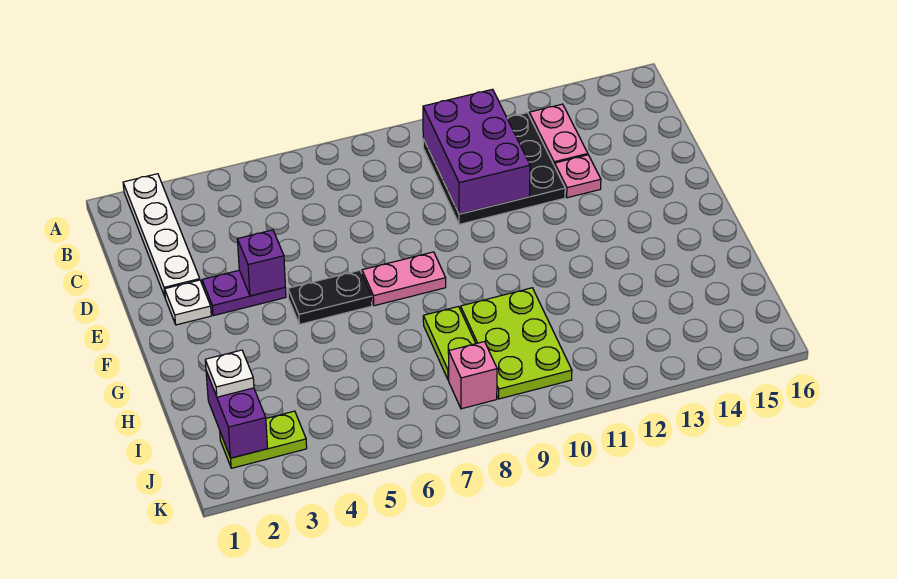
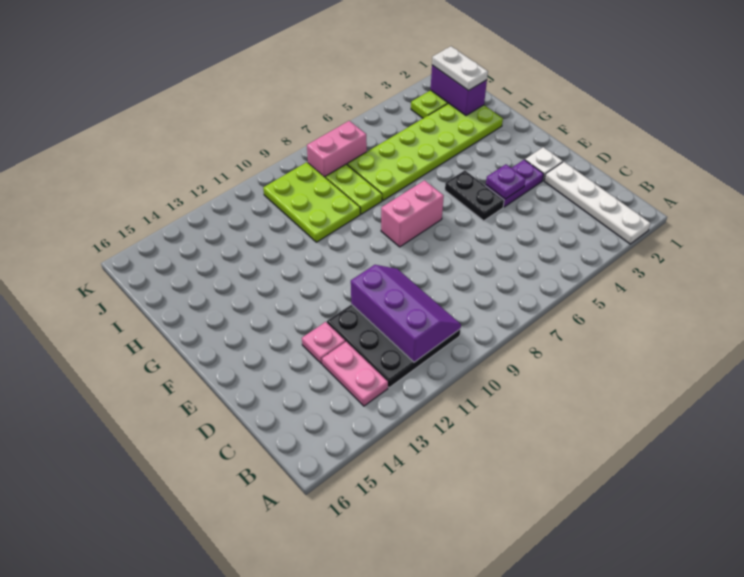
purple 2x3 brick [423,89,530,214] -> purple 2x3 slope [351,265,461,362]
purple 1x1 brick [237,230,285,296] -> purple 1x1 plate [486,164,526,199]
black 1x2 plate [288,270,372,324] -> black 1x2 plate turned to [445,170,504,221]
pink 1x2 plate [362,252,446,306] -> pink 1x2 brick [381,180,444,247]
none -> lime 2x6 plate [347,103,503,201]
white 1x1 plate [205,350,254,397] -> white 1x2 plate [432,46,488,91]
pink 1x1 brick [449,342,497,409] -> pink 1x2 brick [307,121,367,178]

